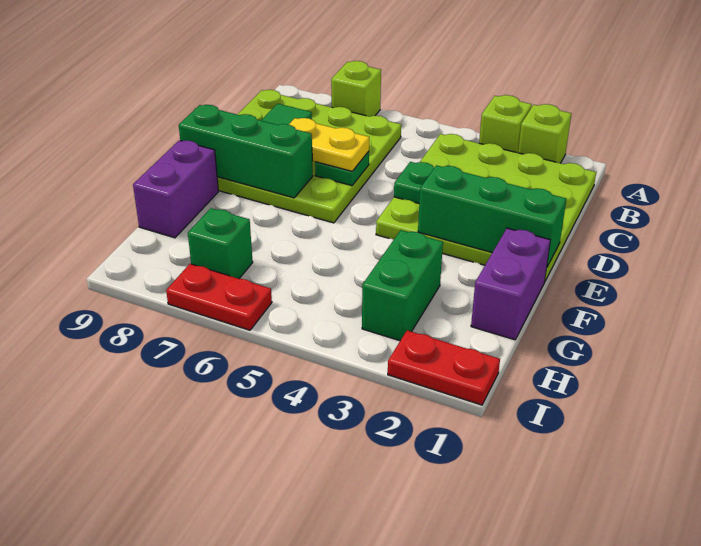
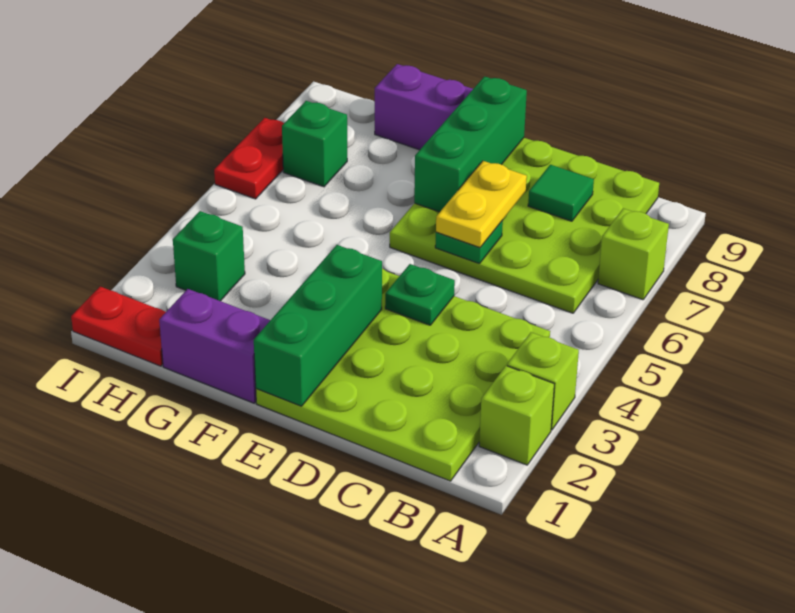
green 1x2 brick [362,230,443,341] -> green 1x1 brick [173,211,245,301]
red 1x2 plate [388,330,500,405] -> red 1x2 plate turned to [71,287,166,366]

